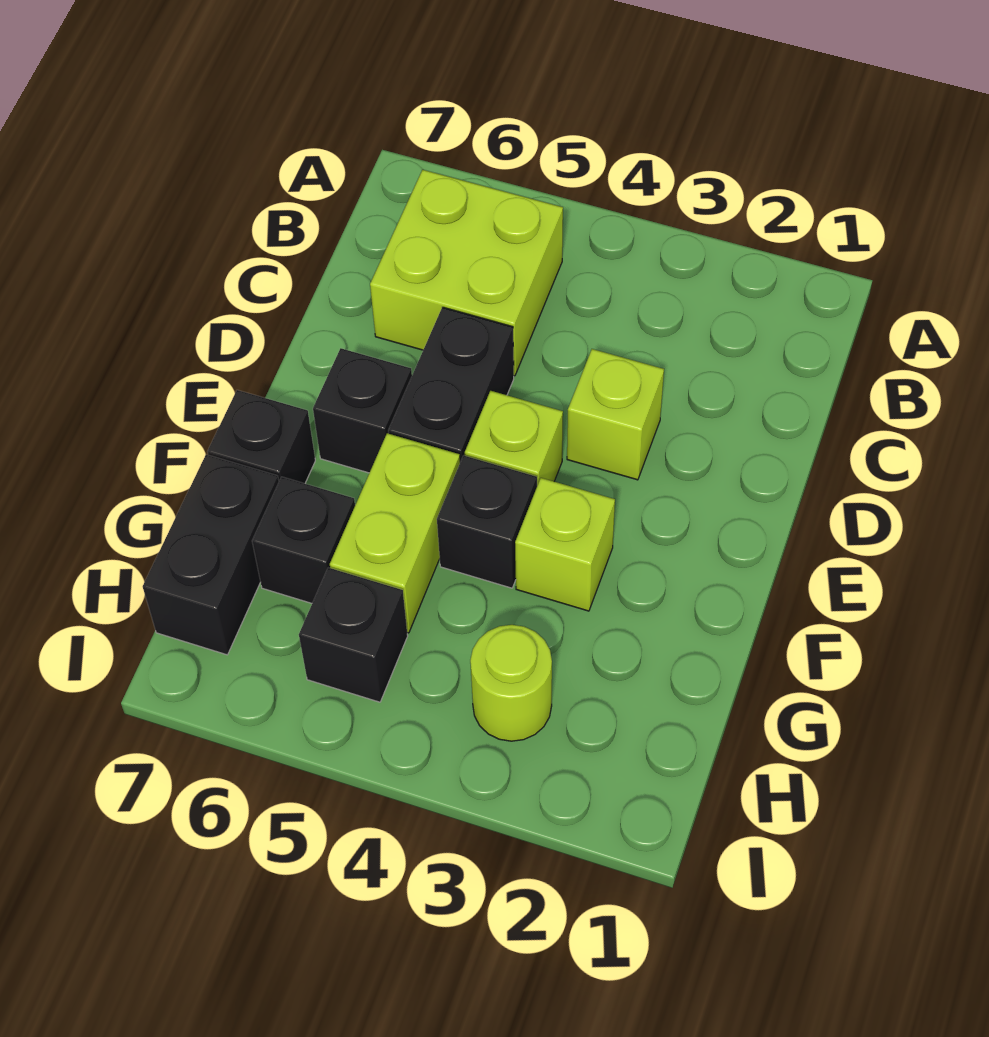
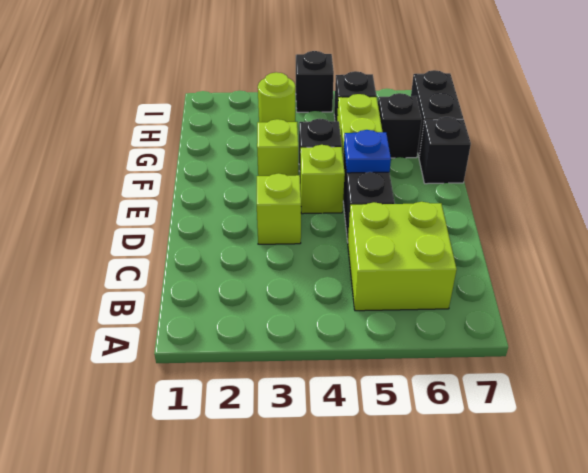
none -> blue 1x1 plate [344,130,391,173]
black 1x1 brick [313,348,412,473] -> black 1x1 brick moved to [295,51,334,112]

